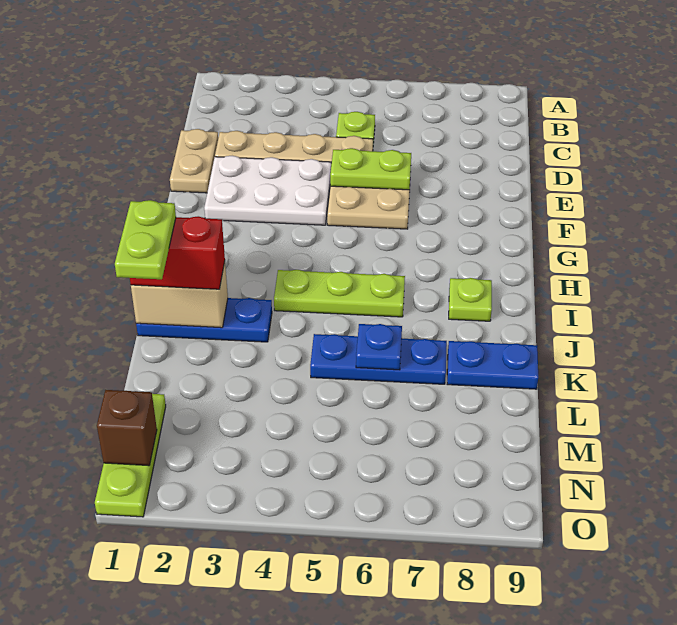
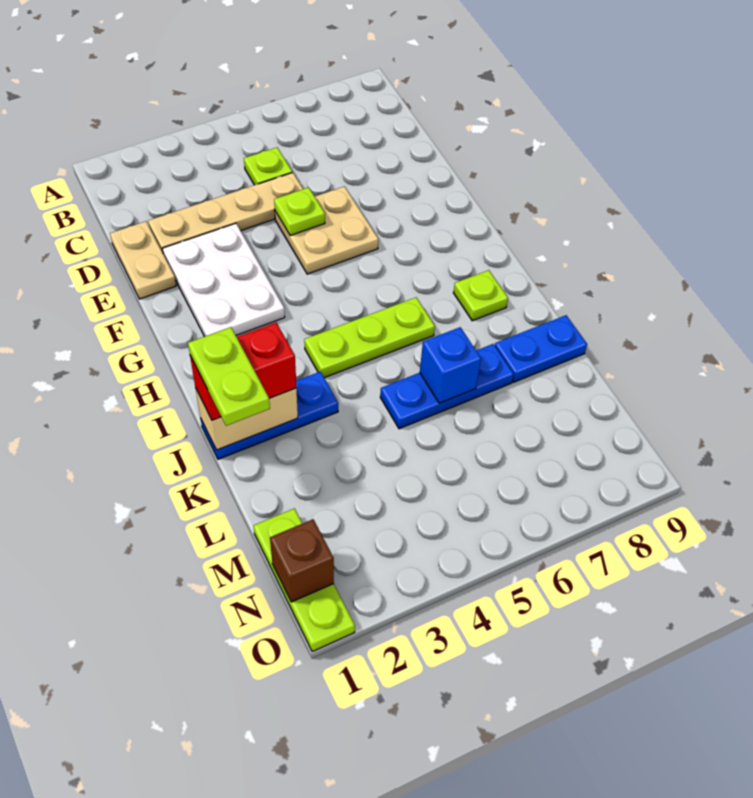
white 2x3 plate [204,156,331,225] -> white 2x3 plate turned to [163,223,285,337]
lime 1x2 plate [330,148,411,190] -> lime 1x1 plate [274,187,325,236]
blue 1x1 plate [356,324,402,370] -> blue 1x1 brick [420,327,481,403]

